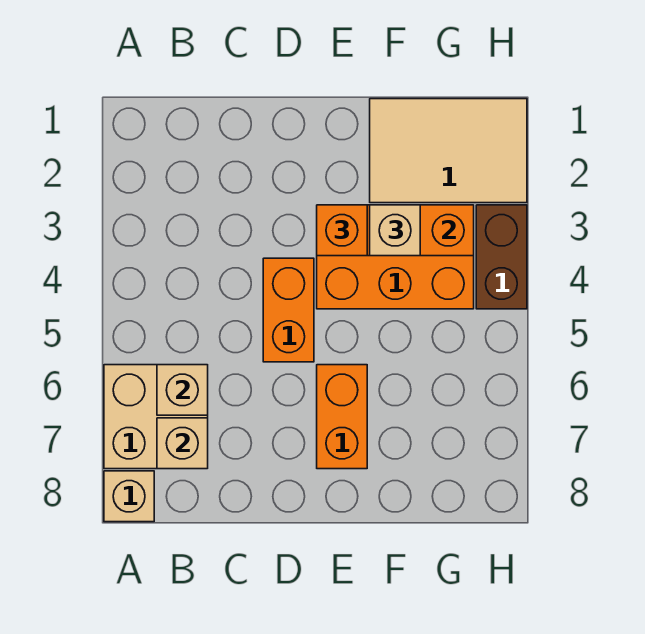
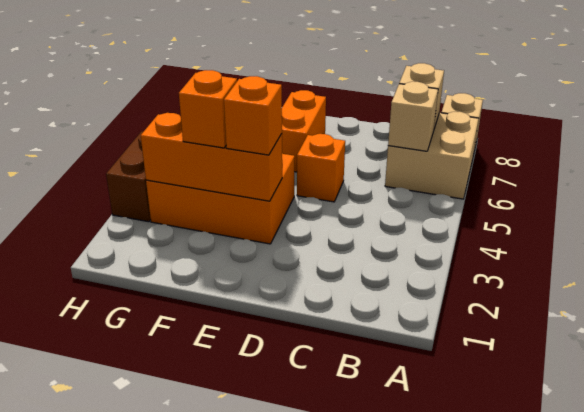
orange 1x2 brick [263,258,314,362] -> orange 1x1 brick [297,134,345,202]
tan 2x3 tile [370,99,527,203] -> none
tan 1x1 brick [370,205,420,256] -> orange 1x1 brick [179,70,237,148]

